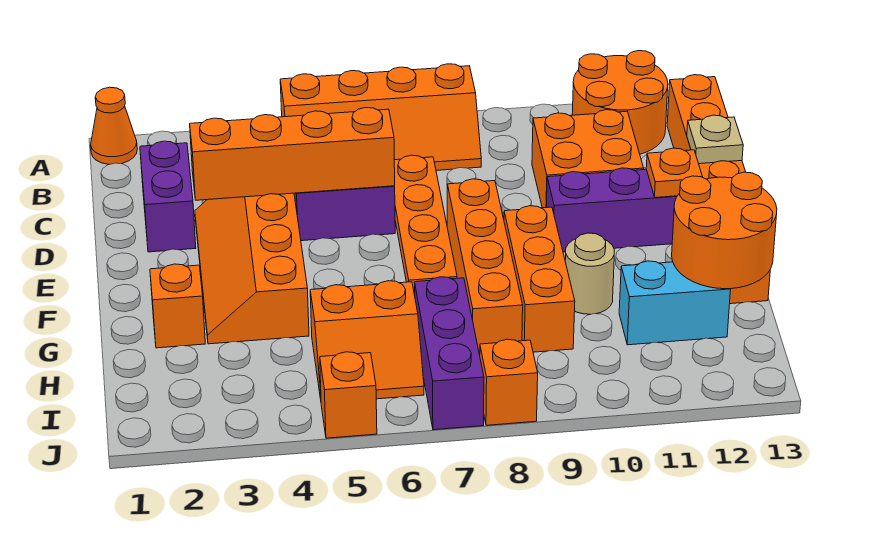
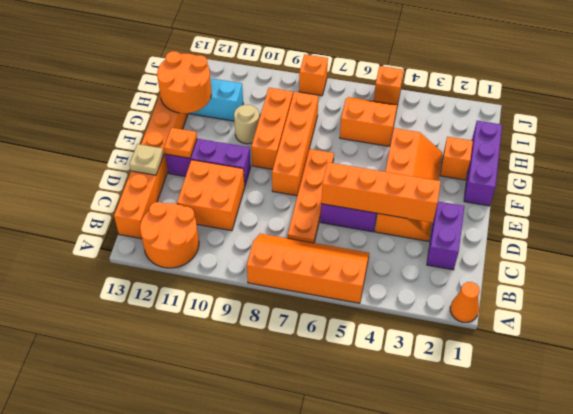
purple 1x3 brick [415,277,484,430] -> purple 1x3 brick moved to [464,121,502,206]

